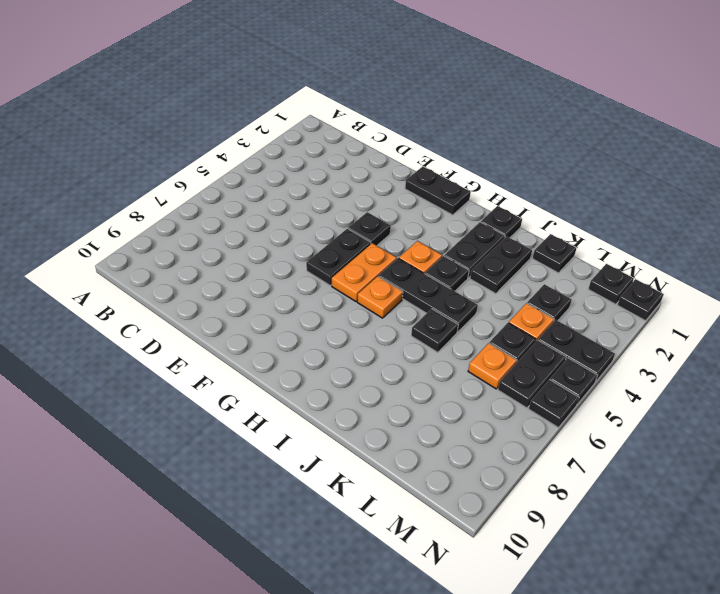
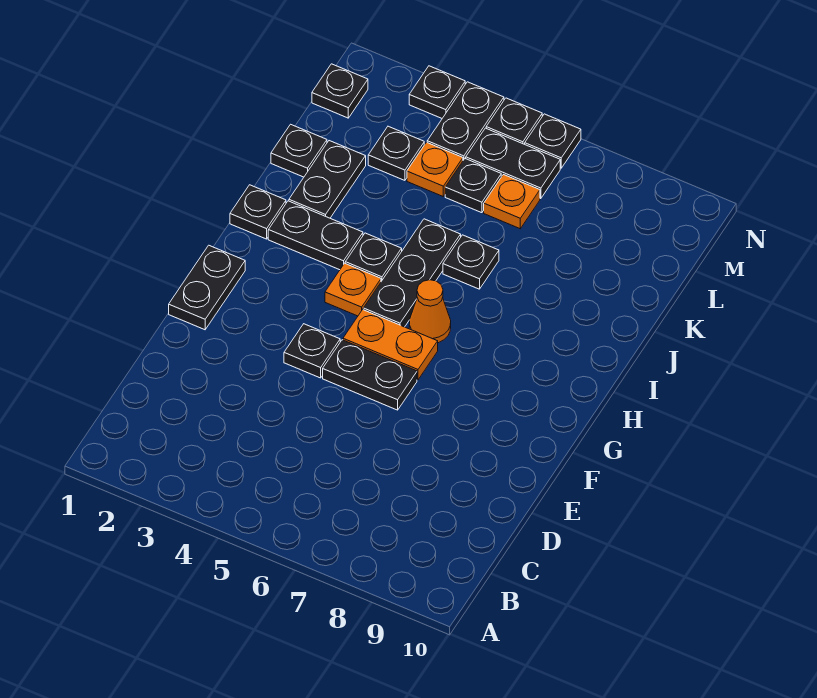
orange 1x1 plate [357,276,403,318] -> orange 1x1 cone [409,280,451,343]
black 1x2 plate [470,236,532,294] -> black 1x2 plate turned to [289,141,366,218]
black 1x1 plate [618,279,664,321] -> black 1x1 plate moved to [409,66,465,118]

